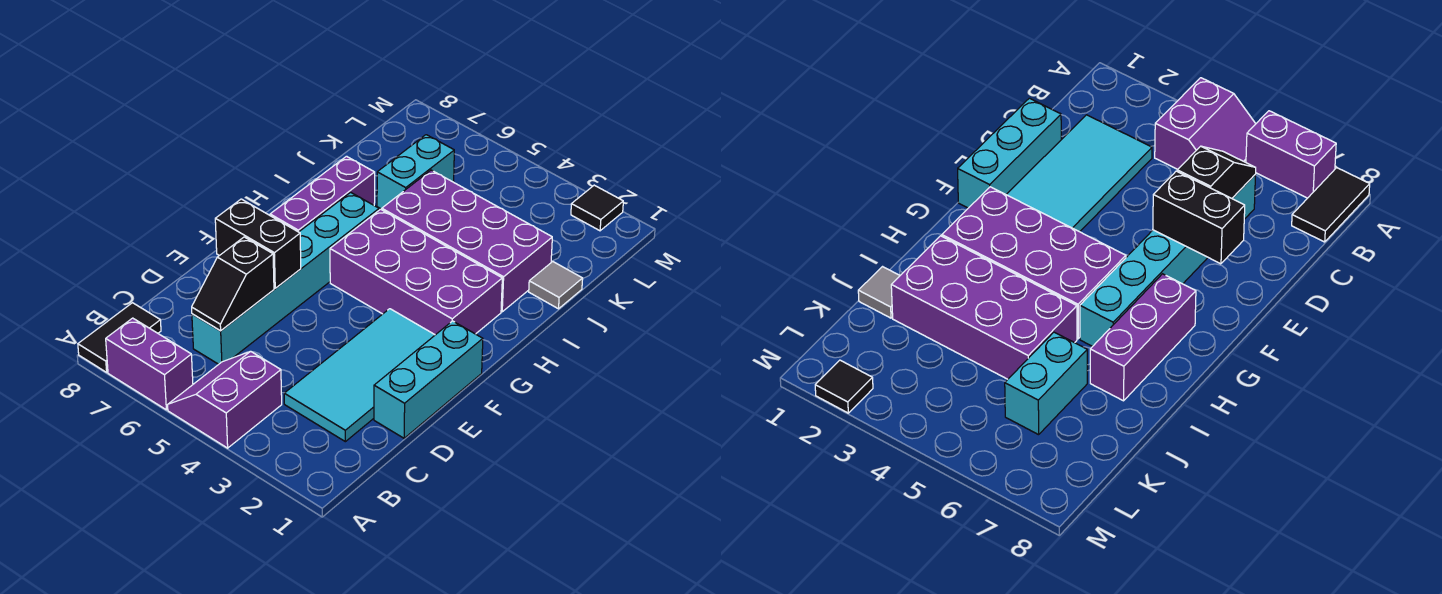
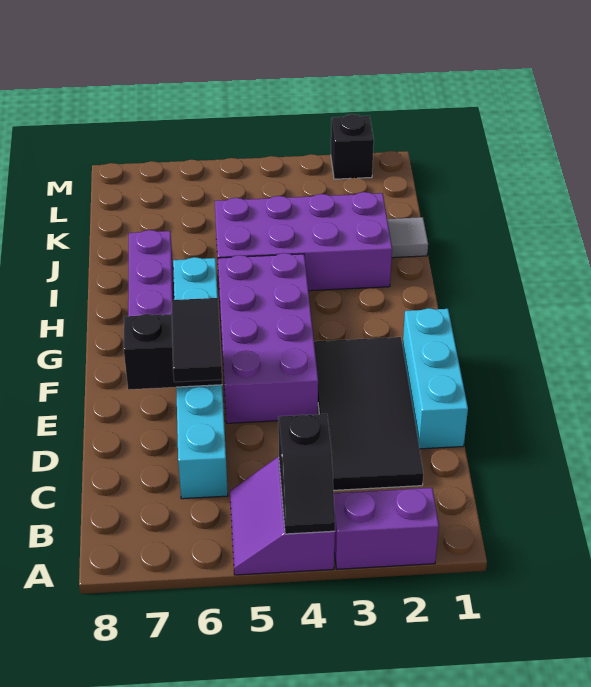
purple 1x2 brick [106,318,193,410] -> purple 1x2 brick moved to [334,488,439,569]
black 1x2 tile [78,303,161,372] -> black 1x2 tile moved to [171,298,222,382]
cyan 2x4 tile [284,309,435,442] -> black 2x4 tile [314,337,423,490]
black 1x2 slope [192,237,274,331] -> black 1x2 slope moved to [278,414,335,534]
purple 2x4 brick [330,209,502,335] -> purple 2x4 brick turned to [218,253,318,423]
cyan 1x2 brick [377,135,454,209] -> none
black 1x1 tile [571,185,623,231] -> black 1x1 brick [331,114,374,179]

